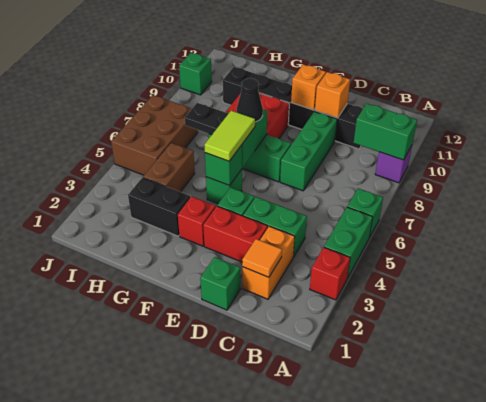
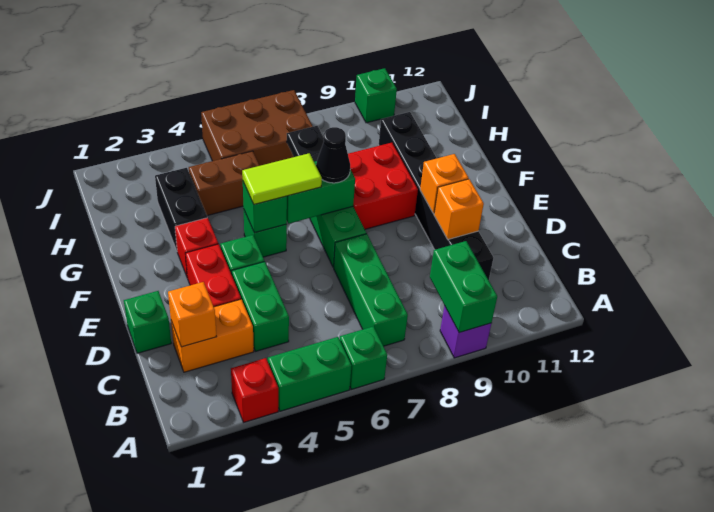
orange 1x1 tile [242,239,282,277] -> orange 1x1 brick [168,282,217,347]
green 1x3 brick [280,112,337,191] -> green 1x3 brick turned to [334,234,408,346]

